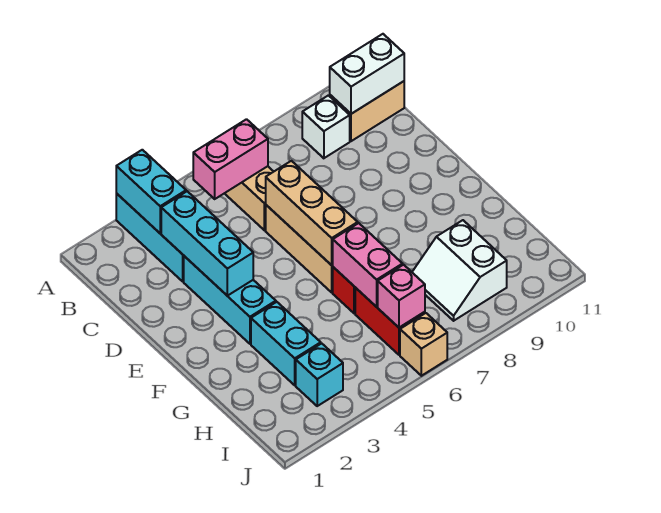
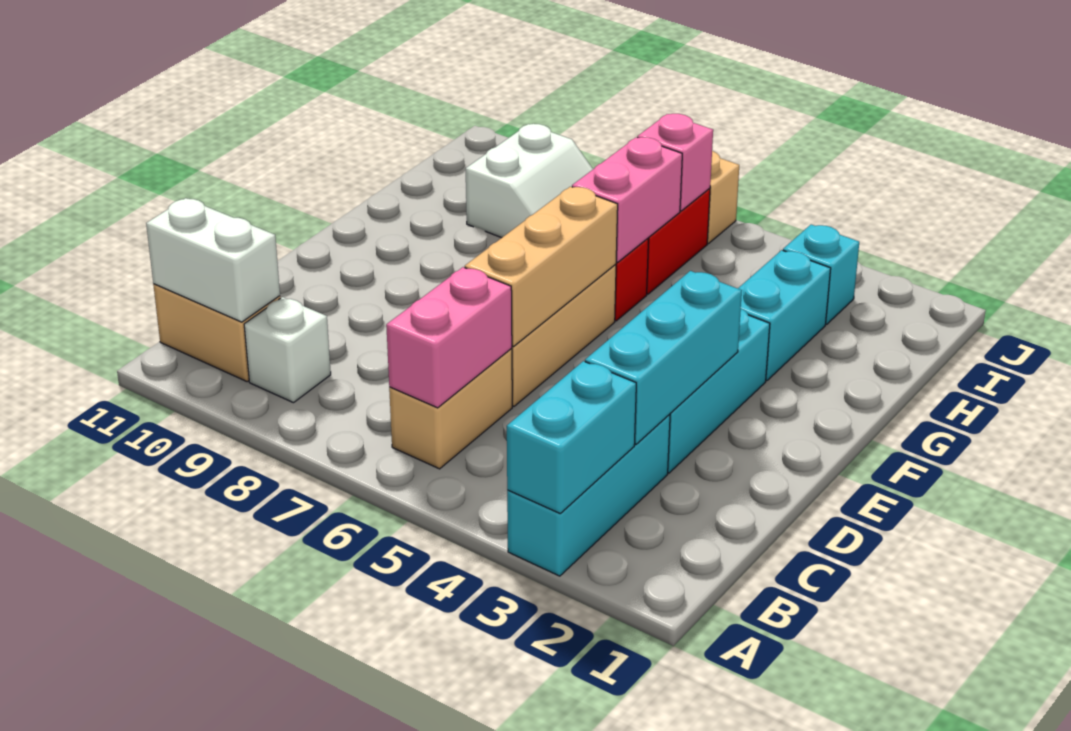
pink 1x2 brick [193,119,268,199] -> pink 1x2 brick turned to [386,267,512,408]

